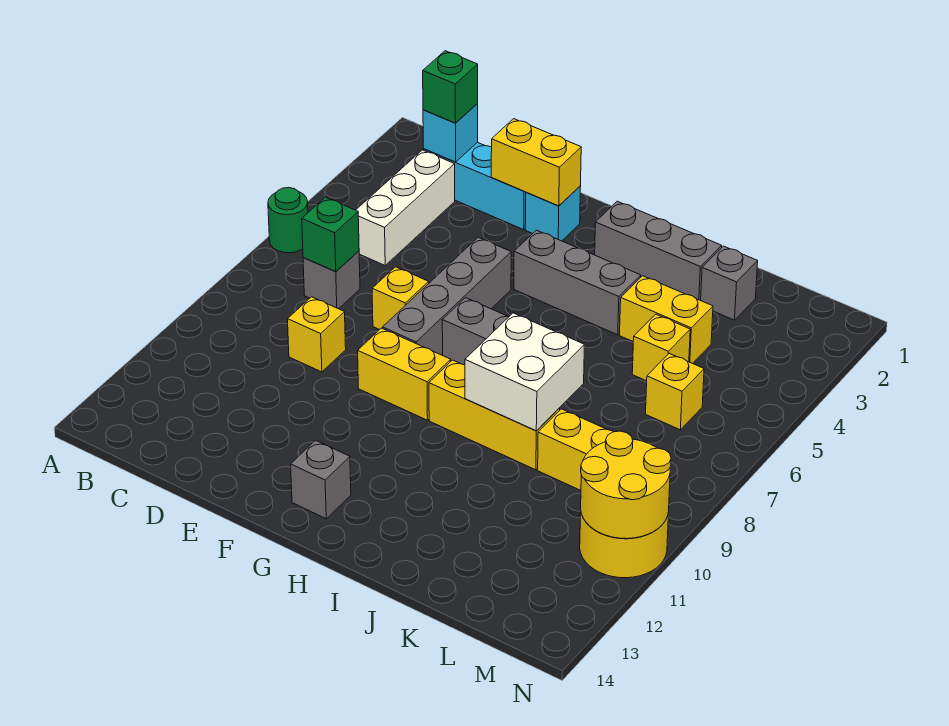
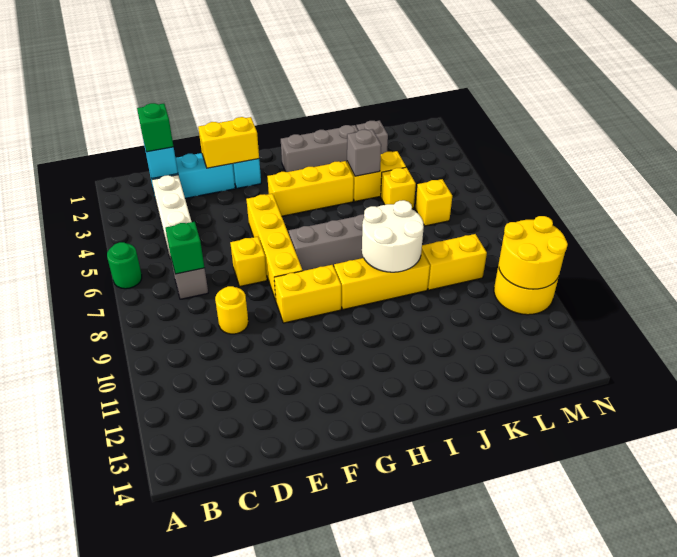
yellow 1x1 brick [288,297,346,372] -> yellow 1x1 round brick [215,286,248,334]
grey 1x4 brick [383,237,511,355] -> yellow 1x4 brick [246,194,303,300]
grey 1x3 brick [514,230,641,335] -> yellow 1x3 brick [267,161,354,216]
grey 1x1 brick [291,440,351,519] -> grey 1x1 brick moved to [347,129,381,176]
white 2x2 brick [465,313,584,431] -> white 2x2 round brick [362,200,424,272]

